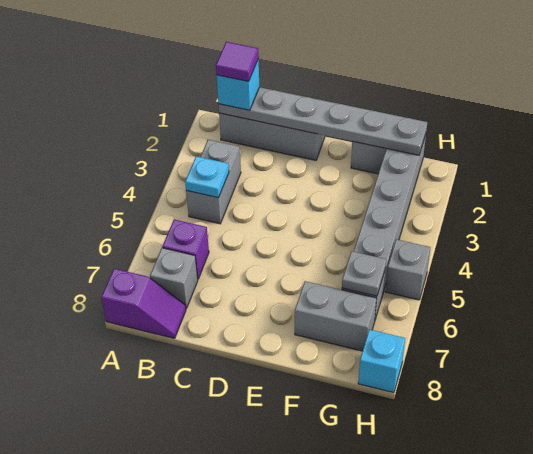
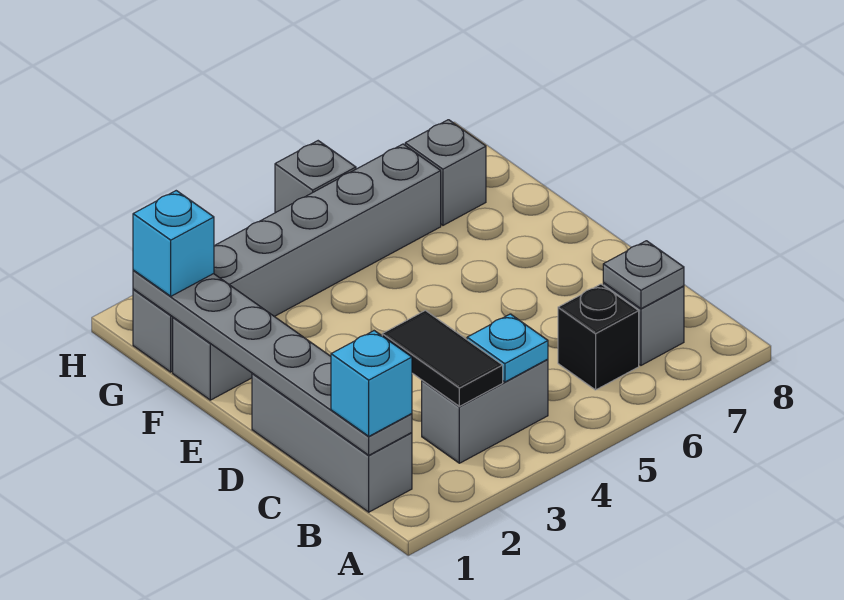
purple 1x2 slope [101,269,186,338] -> none
purple 1x1 tile [216,42,259,81] -> none
none -> black 1x2 tile [382,310,503,406]
purple 1x1 brick [162,219,209,279] -> black 1x1 brick [558,284,639,390]
grey 1x2 brick [295,281,377,351] -> grey 1x1 brick [405,120,486,225]
grey 1x1 plate [342,251,386,296] -> grey 1x1 plate moved to [603,241,684,309]
cyan 1x1 brick [358,329,405,393] -> cyan 1x1 brick moved to [133,191,214,296]

